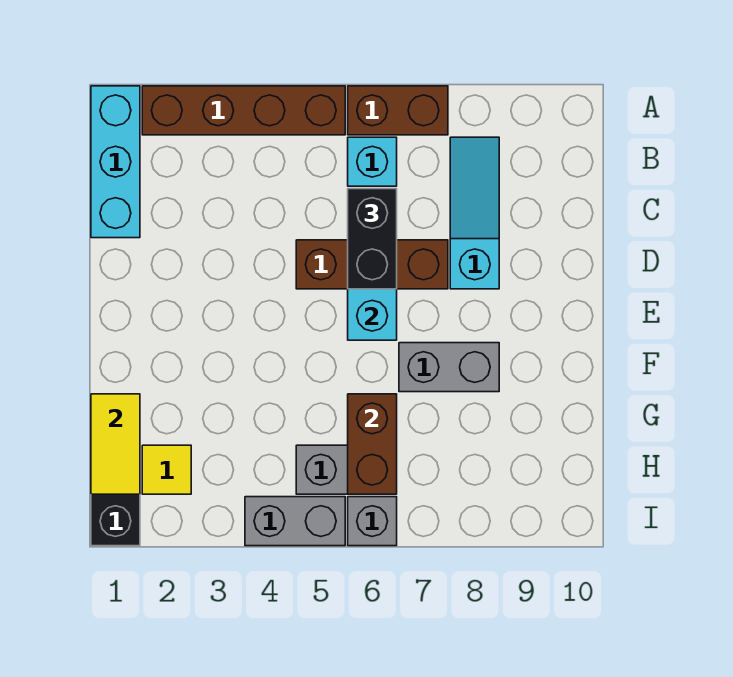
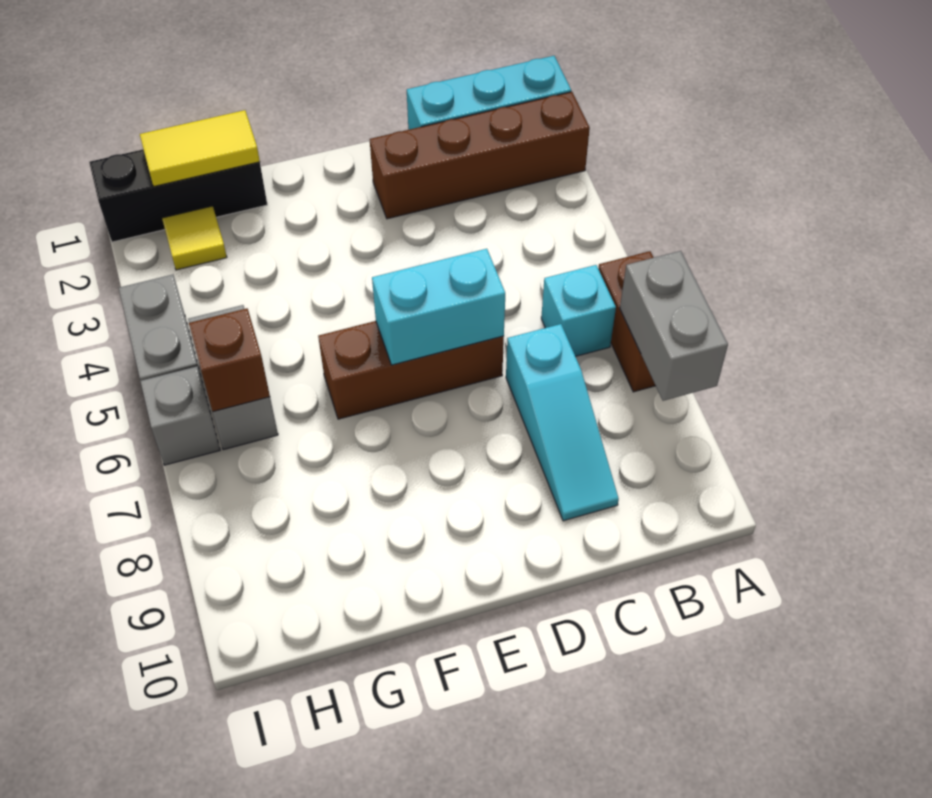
brown 1x4 brick [142,86,345,135] -> brown 1x4 brick turned to [370,92,590,219]
cyan 1x3 slope [450,137,499,289] -> cyan 1x3 slope turned to [506,324,619,521]
black 1x2 brick [348,189,397,289] -> none
brown 1x3 brick [296,240,448,289] -> brown 1x3 brick turned to [318,321,504,419]
grey 1x2 brick [399,343,499,392] -> grey 1x2 brick moved to [620,251,728,401]
brown 1x2 brick [348,394,397,494] -> brown 1x1 brick [189,308,270,412]

